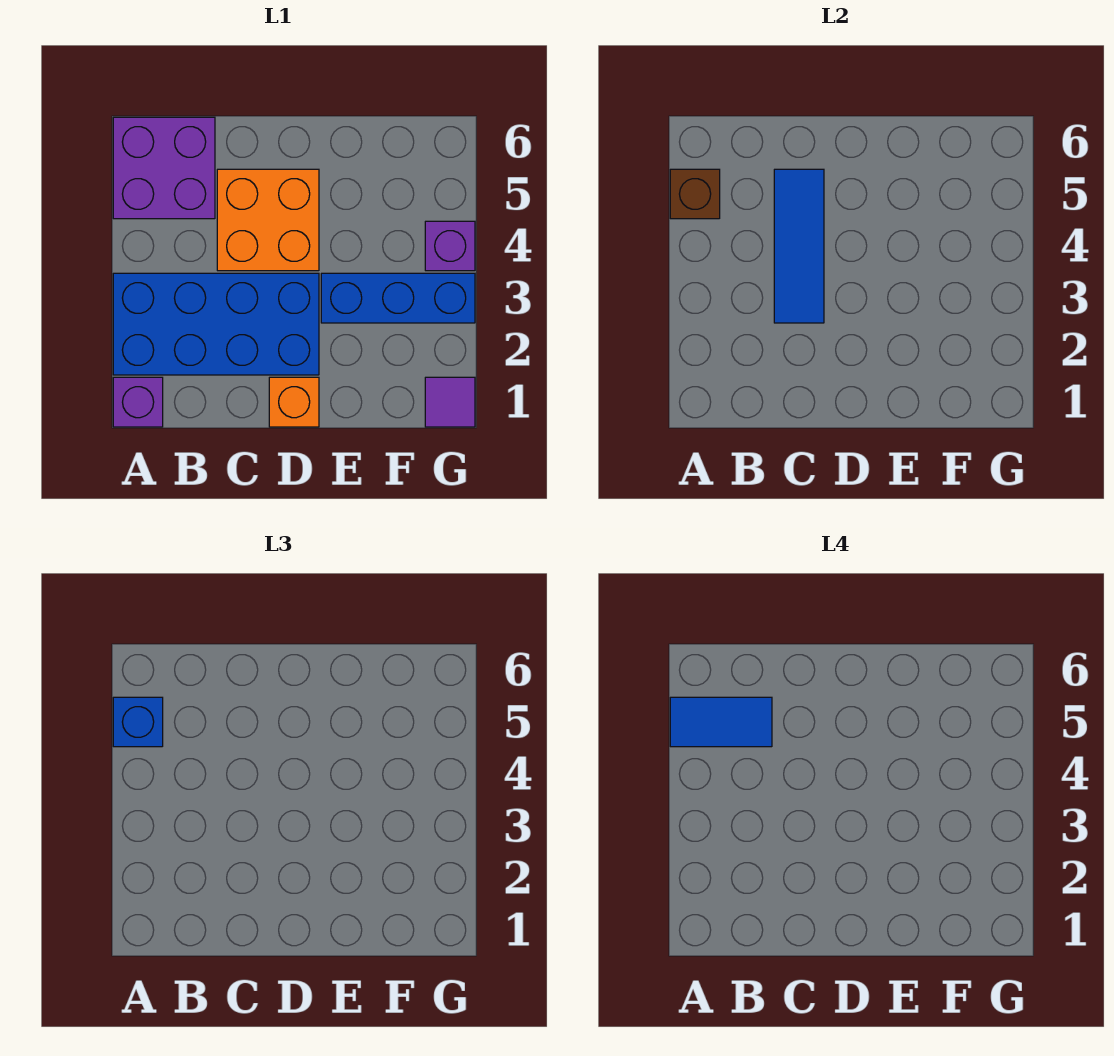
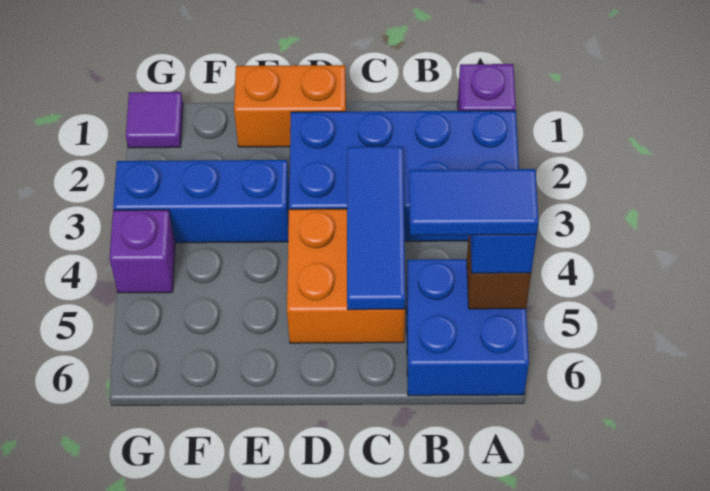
purple 2x2 brick [113,117,215,219] -> blue 2x2 brick [406,259,529,396]
orange 1x1 brick [269,377,319,427] -> orange 1x2 brick [234,65,346,147]

